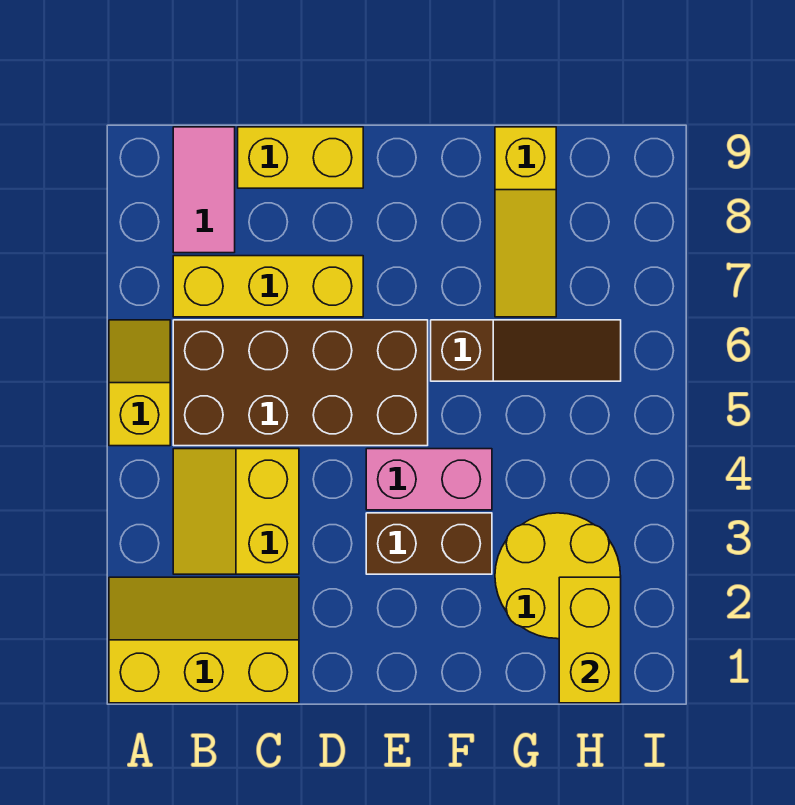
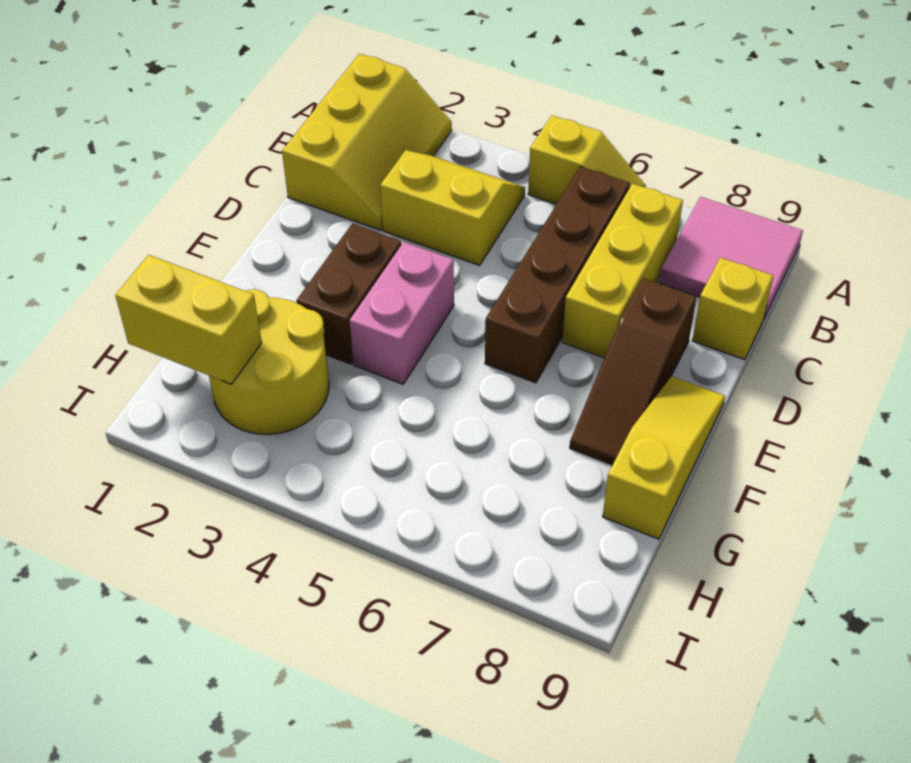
brown 2x4 brick [173,320,428,446] -> brown 1x4 brick [485,166,630,383]
pink 1x2 tile [173,127,235,253] -> pink 2x2 tile [659,197,803,318]
yellow 1x2 brick [238,127,363,188] -> yellow 1x1 brick [692,258,773,360]
brown 1x3 slope [431,320,621,381] -> brown 1x3 slope moved to [570,278,696,465]
yellow 1x3 slope [495,127,556,317] -> yellow 1x3 slope turned to [603,376,725,539]

